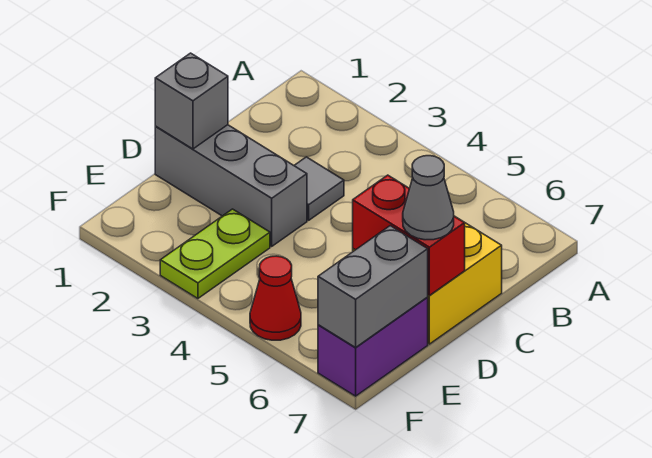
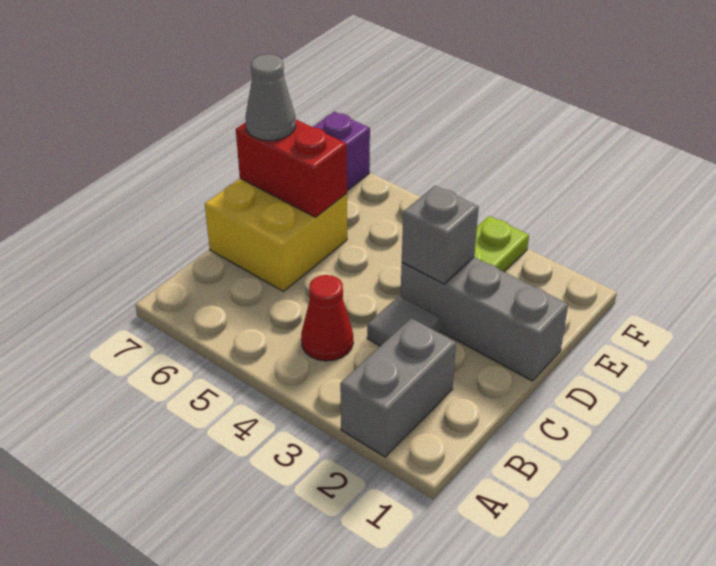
grey 1x1 brick [155,53,228,149] -> grey 1x1 brick moved to [402,186,479,284]
grey 1x2 brick [318,226,428,347] -> grey 1x2 brick moved to [340,318,456,457]
red 1x1 cone [250,256,301,340] -> red 1x1 cone moved to [301,275,353,361]

